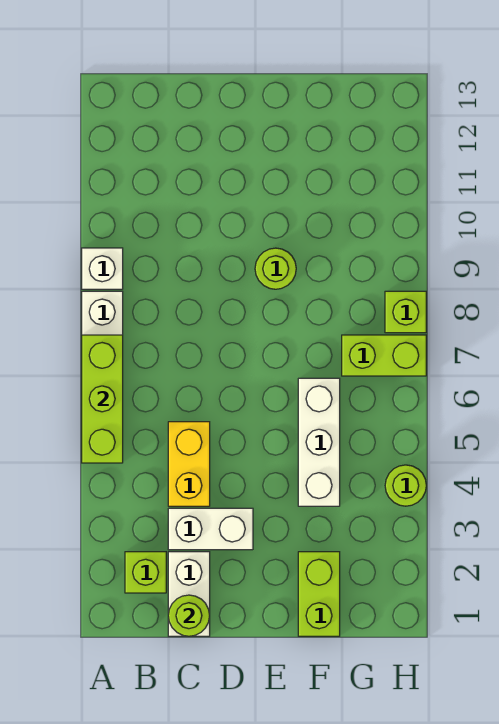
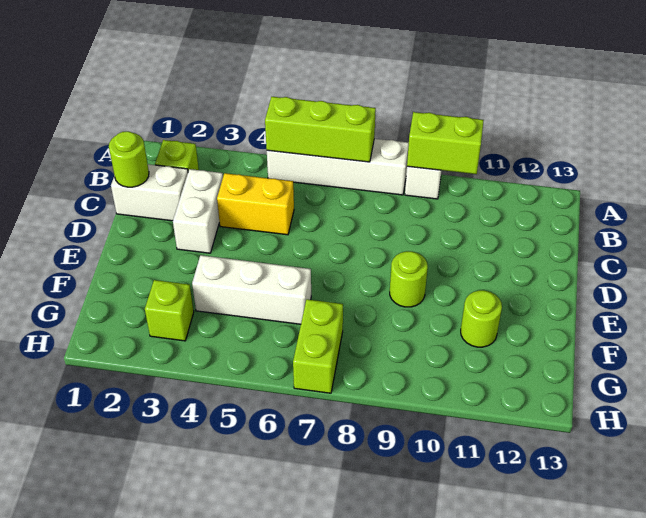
lime 1x2 brick [298,552,340,636] -> lime 1x2 brick moved to [407,112,484,174]
lime 1x1 round brick [385,465,426,506] -> lime 1x1 round brick moved to [461,290,502,347]
lime 1x1 brick [385,291,426,333] -> lime 1x1 brick moved to [145,280,194,341]

